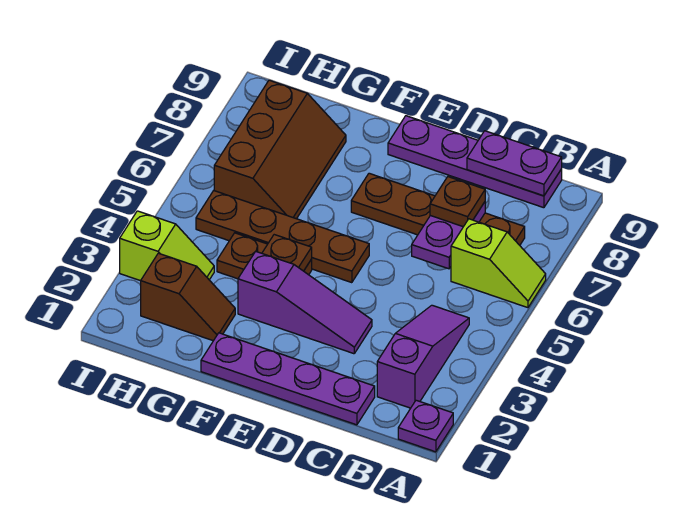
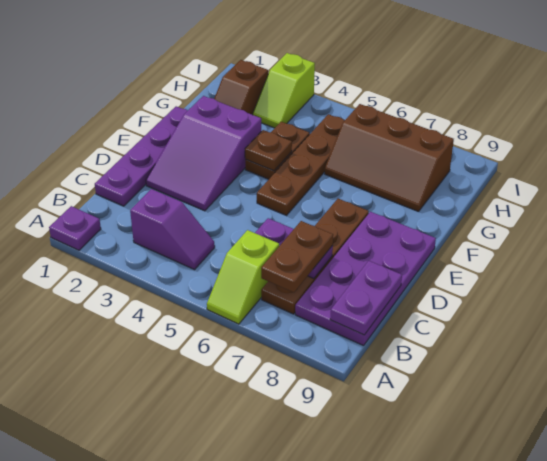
purple 1x3 slope [377,305,469,408] -> purple 1x2 slope [130,189,215,270]
purple 1x4 plate [388,116,562,208] -> purple 2x4 plate [295,212,436,346]
brown 1x1 plate [430,177,485,227] -> brown 1x2 plate [261,221,333,292]
purple 1x3 slope [238,251,372,354] -> purple 2x3 slope [146,96,261,211]

